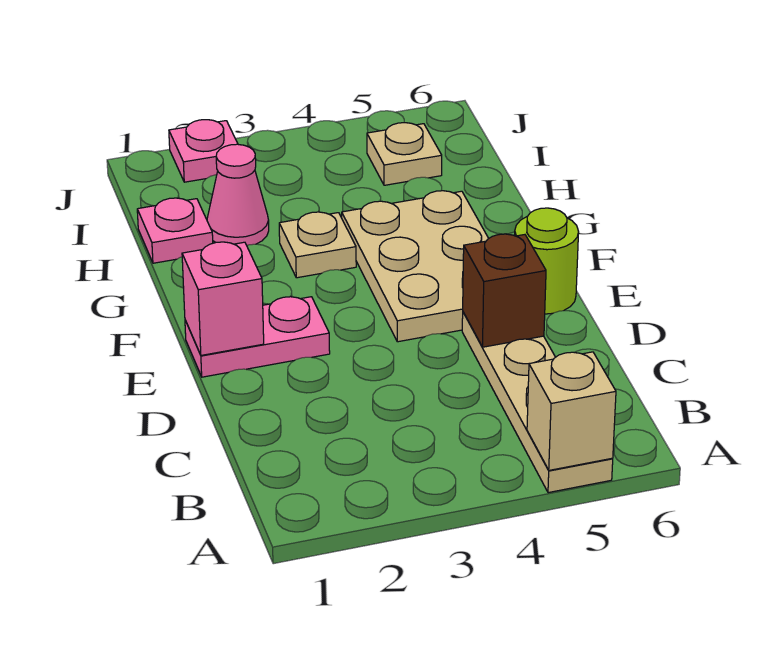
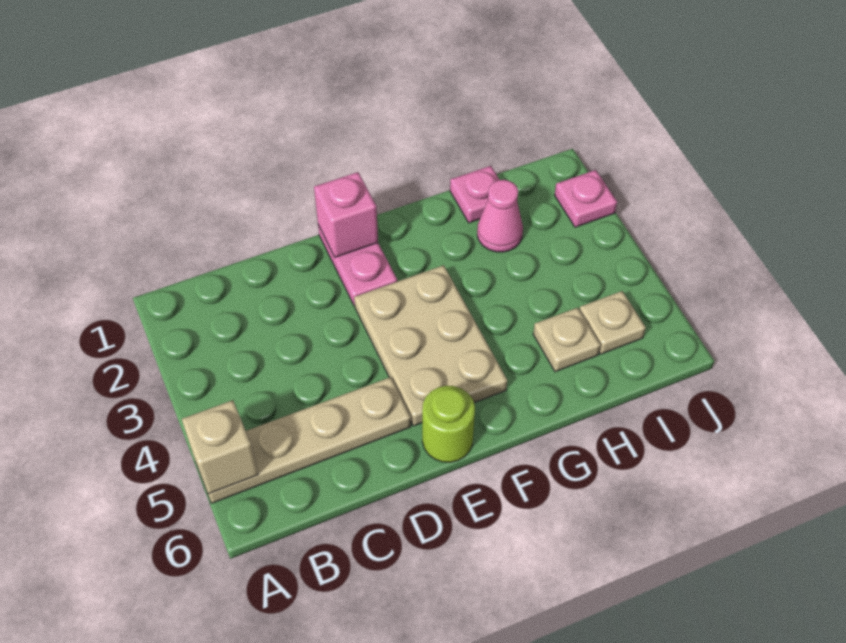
brown 1x1 brick [463,234,546,347] -> none
tan 2x3 plate [342,191,489,342] -> tan 2x3 plate turned to [354,265,507,426]
tan 1x1 plate [279,212,356,278] -> tan 1x1 plate moved to [533,308,601,372]

